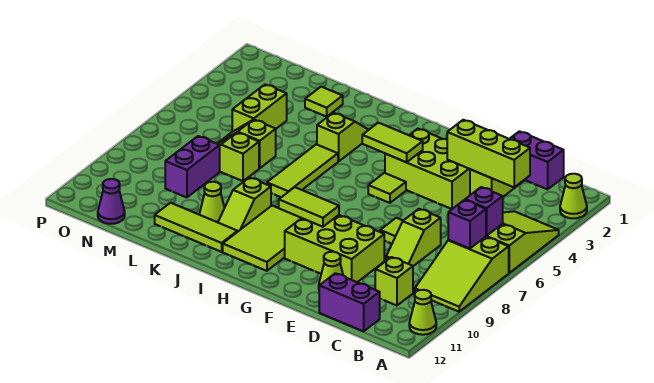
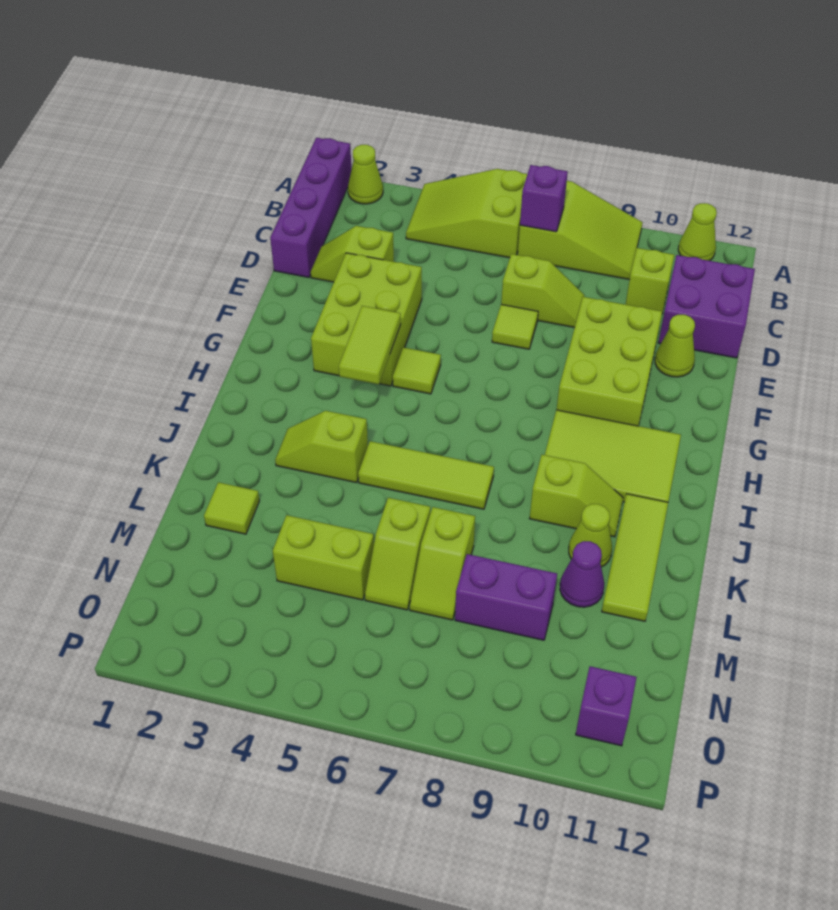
purple 1x1 brick [465,187,503,236] -> purple 1x1 brick moved to [576,666,637,746]
purple 1x2 brick [510,131,564,189] -> purple 1x4 brick [270,138,352,277]
lime 1x3 brick [447,120,530,187] -> none
purple 1x2 brick [319,273,380,331] -> purple 2x2 brick [658,255,755,358]
lime 1x2 tile [279,187,339,227] -> none
purple 1x1 cone [98,179,125,224] -> purple 1x1 cone moved to [560,541,604,607]

